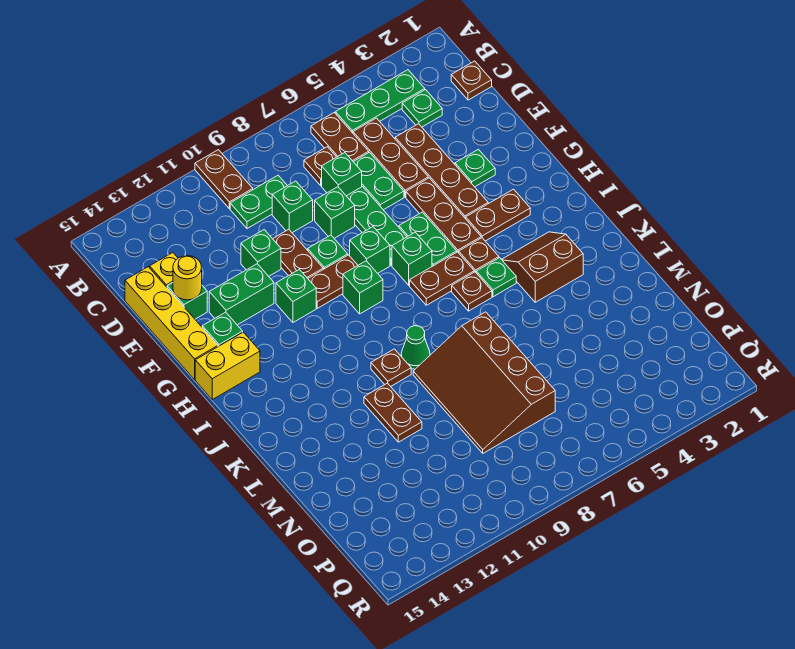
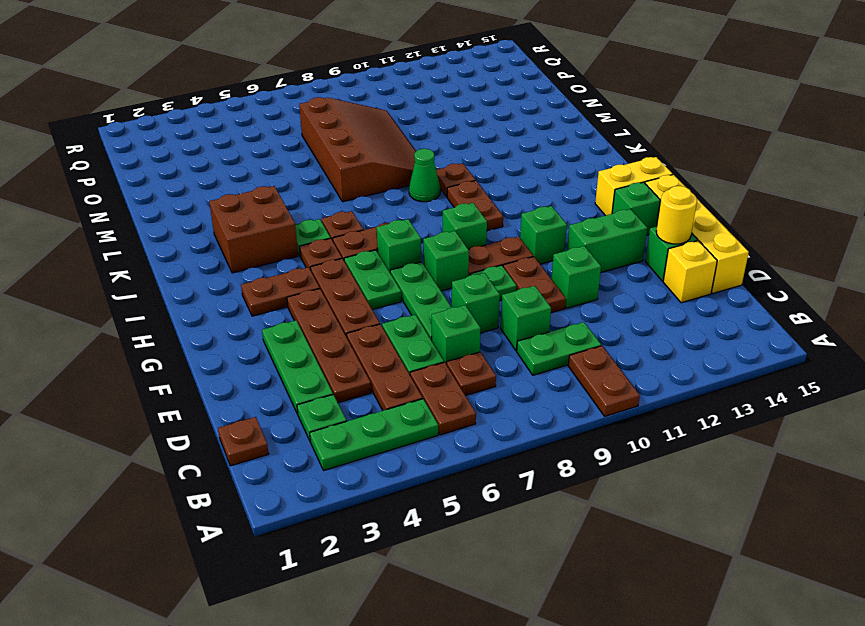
green 1x1 plate [455,149,495,187] -> green 1x3 plate [262,321,333,414]
brown 2x2 slope [501,232,583,302] -> brown 2x2 brick [209,186,298,273]
brown 1x2 plate [364,383,422,442] -> brown 1x2 plate moved to [447,181,503,231]

